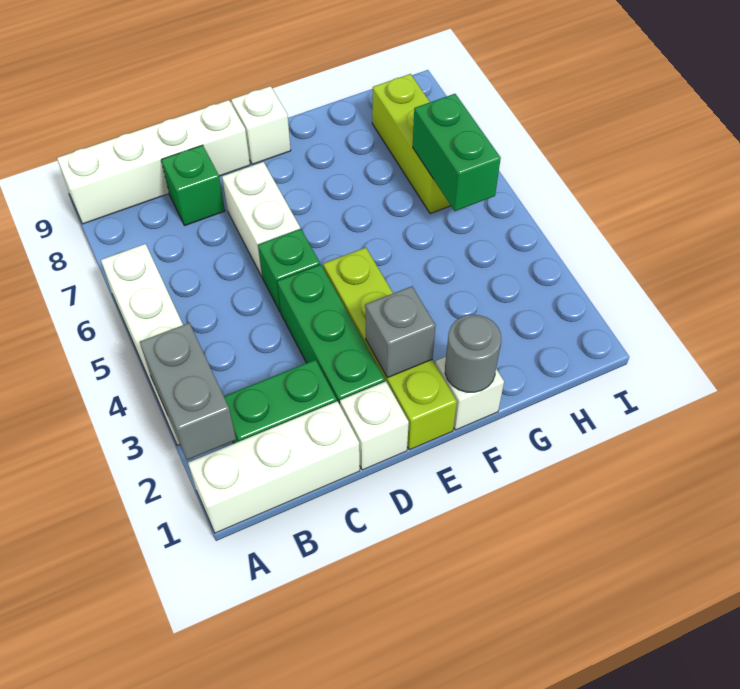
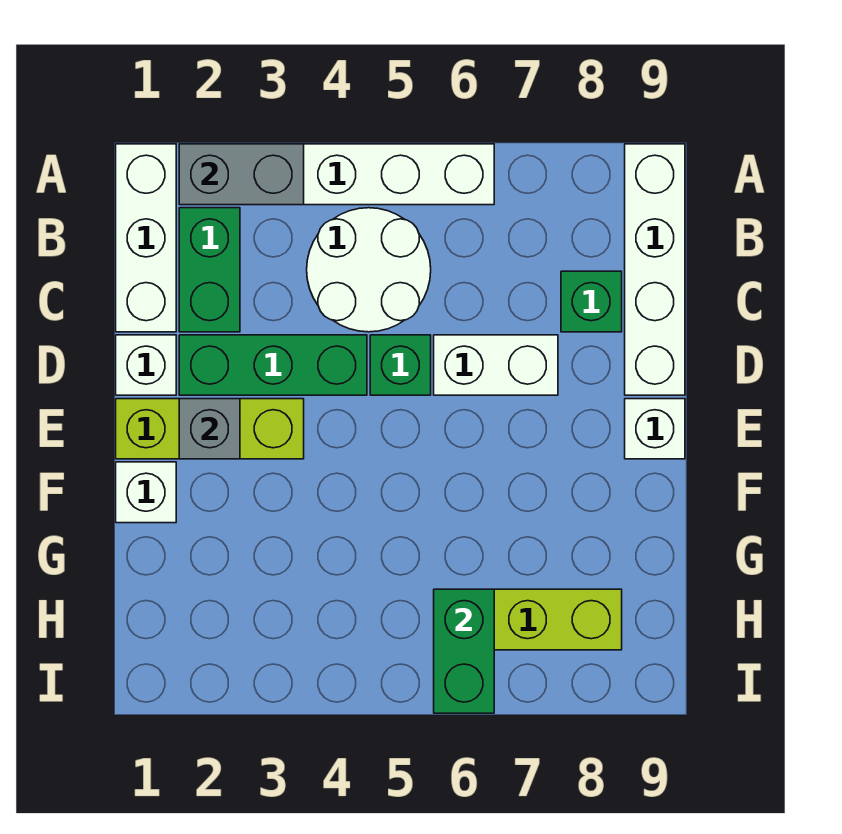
none -> white 2x2 round brick [307,208,431,332]
lime 1x4 brick [323,248,457,450] -> lime 1x3 brick [116,399,304,459]
grey 1x1 round brick [445,315,501,392] -> none
green 1x2 brick [413,94,501,211] -> green 1x2 brick turned to [434,589,494,713]

